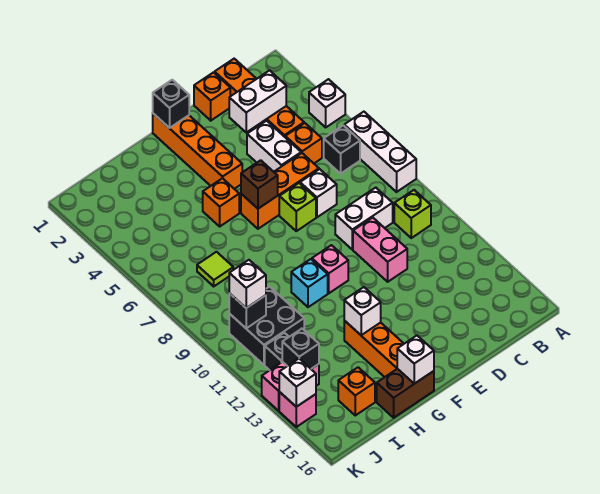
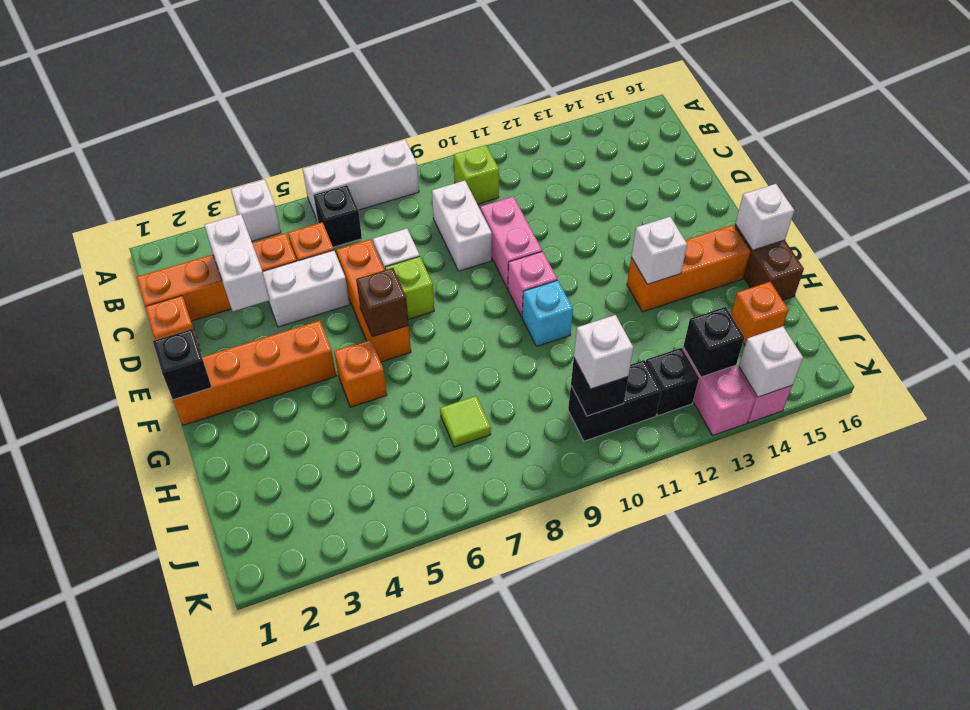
pink 1x2 brick [353,218,407,282] -> pink 1x2 brick turned to [480,197,542,288]
black 2x2 brick [229,287,304,365] -> black 1x2 brick [568,360,661,441]

